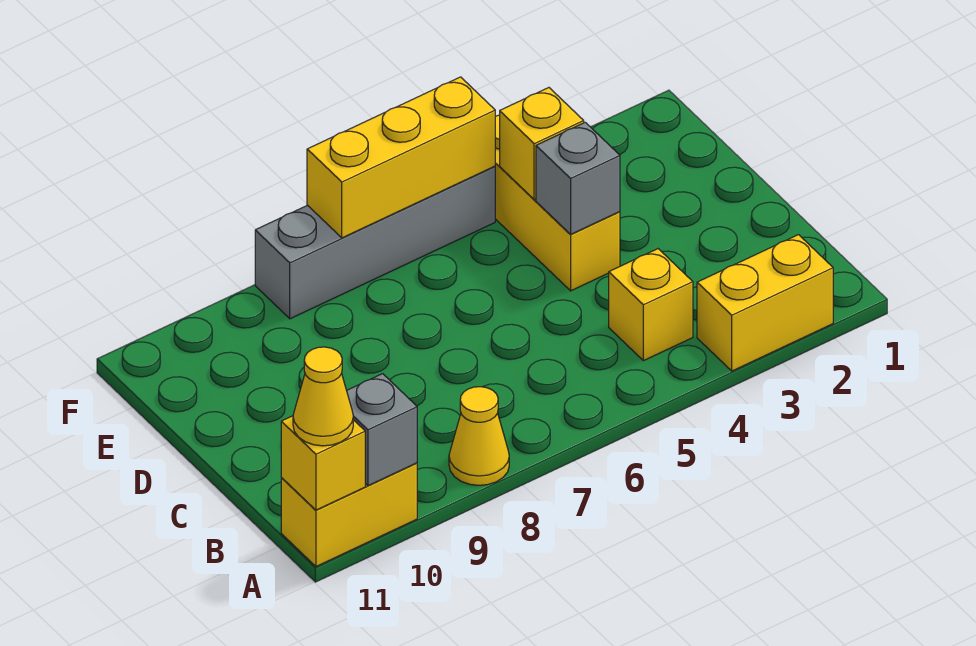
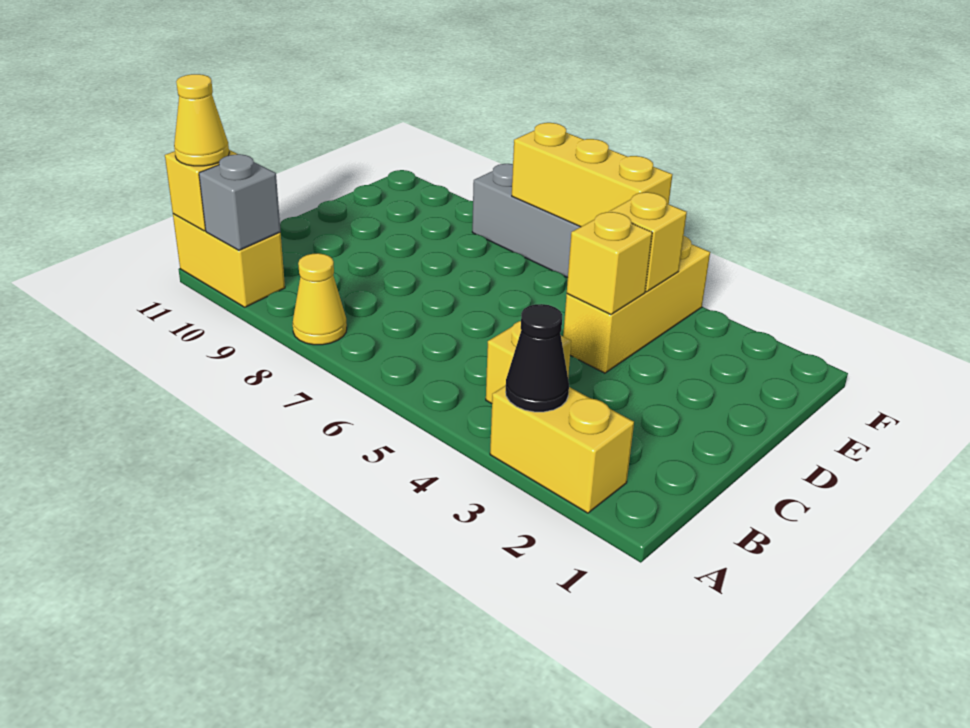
none -> black 1x1 cone [506,304,569,412]
grey 1x1 brick [536,122,620,234] -> yellow 1x1 brick [567,212,652,315]

